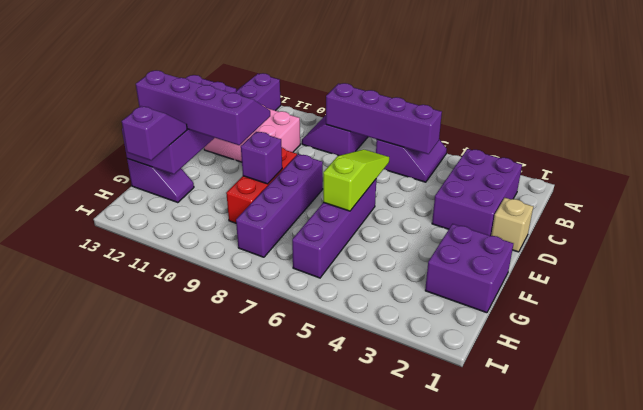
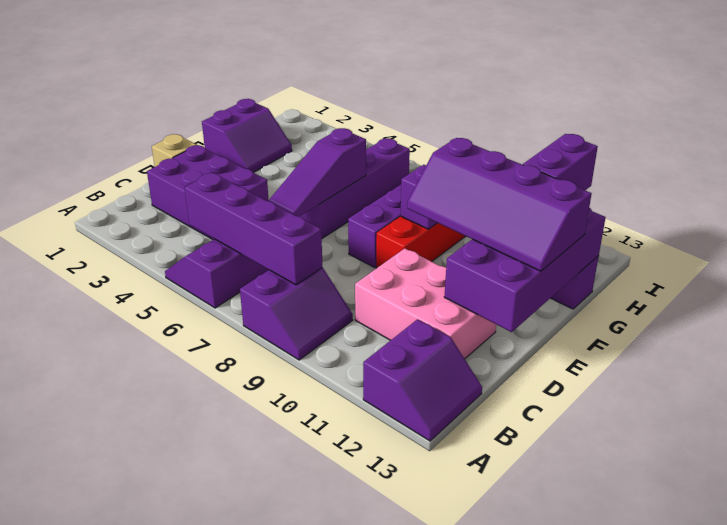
purple 2x3 brick [432,149,522,236] -> purple 2x3 brick turned to [147,145,269,240]
lime 1x3 slope [323,149,389,211] -> purple 1x3 slope [269,128,366,217]
purple 2x2 brick [425,224,513,313] -> purple 2x2 slope [202,99,292,173]
purple 1x2 slope [122,106,187,160] -> purple 1x2 brick [523,134,598,190]

